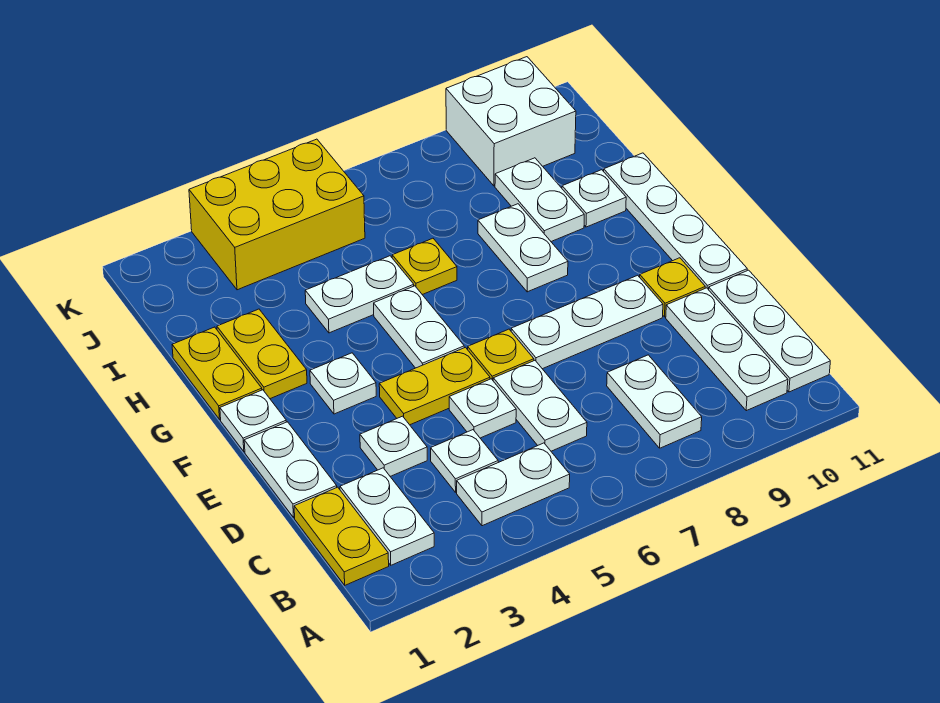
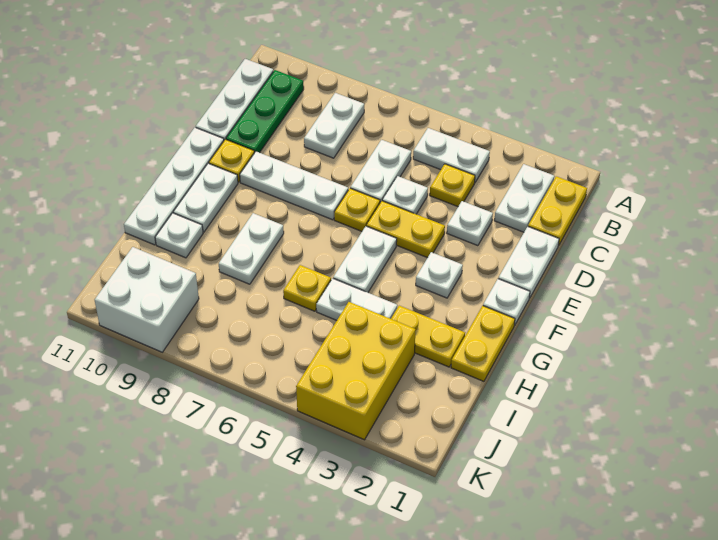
white 1x3 plate [666,288,788,411] -> green 1x3 plate [226,70,304,153]
white 1x1 plate [431,430,498,492] -> yellow 1x1 plate [430,164,475,207]
yellow 1x2 plate [217,309,307,399] -> yellow 1x2 plate turned to [391,306,465,367]
white 1x2 plate [495,158,584,242] -> white 1x2 plate moved to [173,163,238,232]
yellow 2x3 brick [189,139,365,290] -> yellow 2x3 brick turned to [296,302,416,440]

